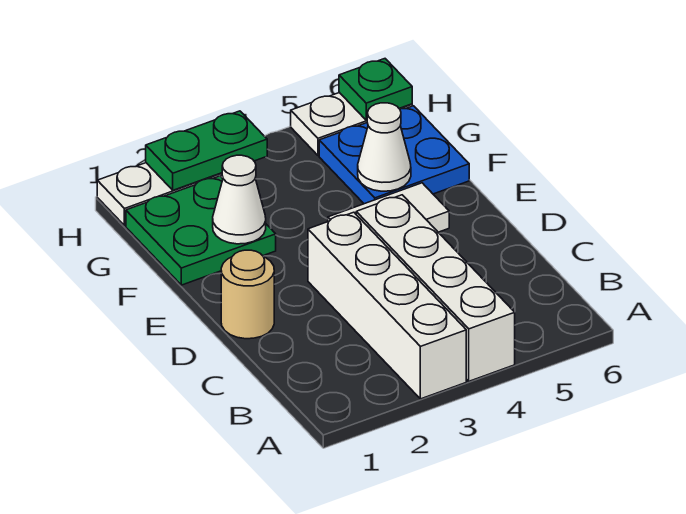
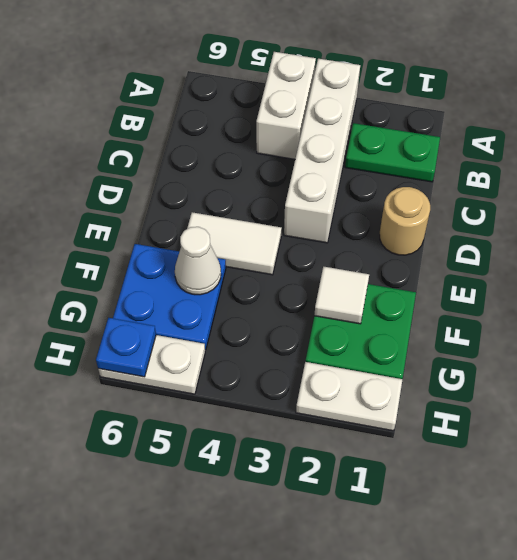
white 1x4 brick [356,195,515,381] -> white 1x2 brick [256,52,316,159]
white 1x1 cone [213,155,266,244] -> white 1x1 tile [314,267,369,324]
green 1x2 plate [146,111,267,190] -> green 1x2 plate moved to [345,123,440,182]
green 1x1 plate [339,59,412,120] -> blue 1x1 plate [96,318,156,377]

